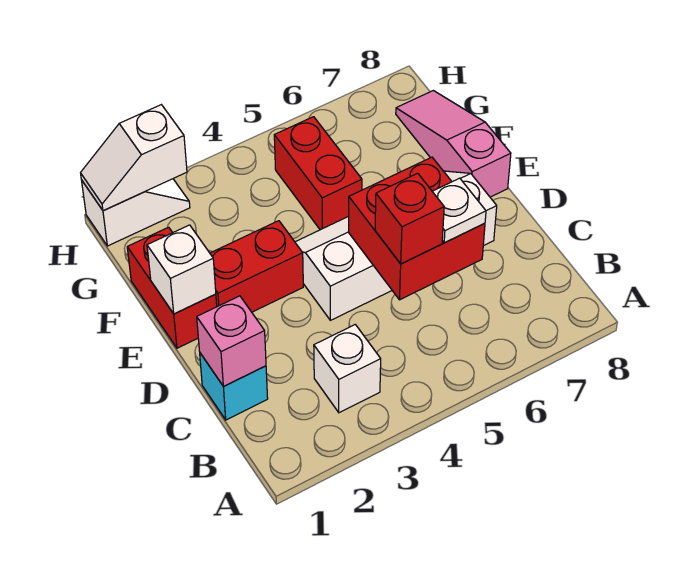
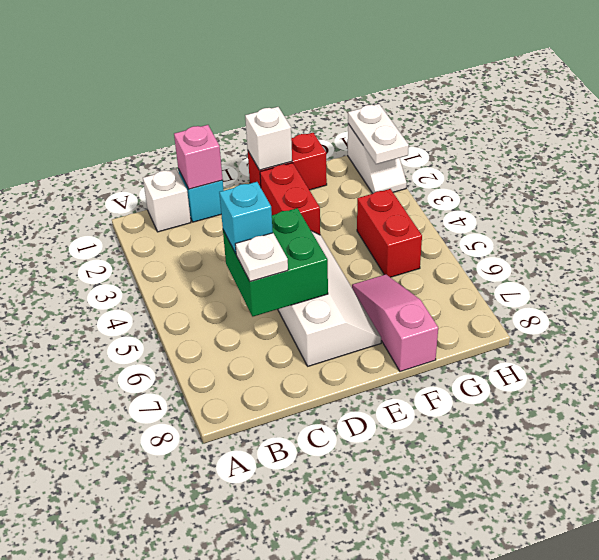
white 1x1 brick [314,325,381,413] -> white 1x1 brick moved to [143,169,191,232]
red 2x2 brick [349,157,485,300] -> green 2x2 brick [223,208,328,317]
red 1x1 brick [375,173,444,264] -> cyan 1x1 brick [219,182,273,254]
pink 1x3 slope [396,91,511,197] -> pink 1x3 slope turned to [352,274,438,372]
red 1x2 brick [274,117,362,230] -> red 1x2 brick turned to [357,189,422,277]
white 1x2 slope [81,105,187,211] -> white 1x2 plate [348,104,409,164]

